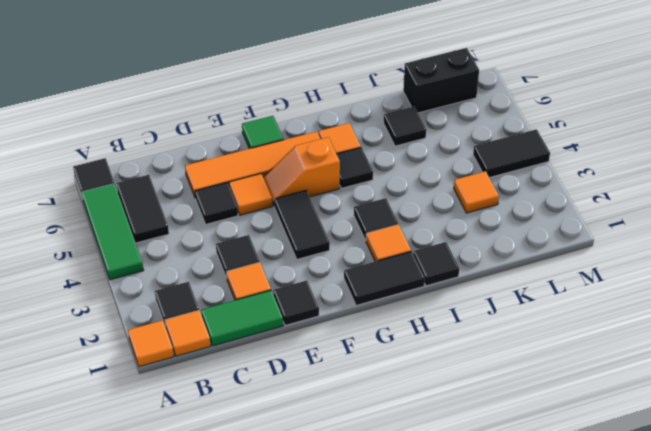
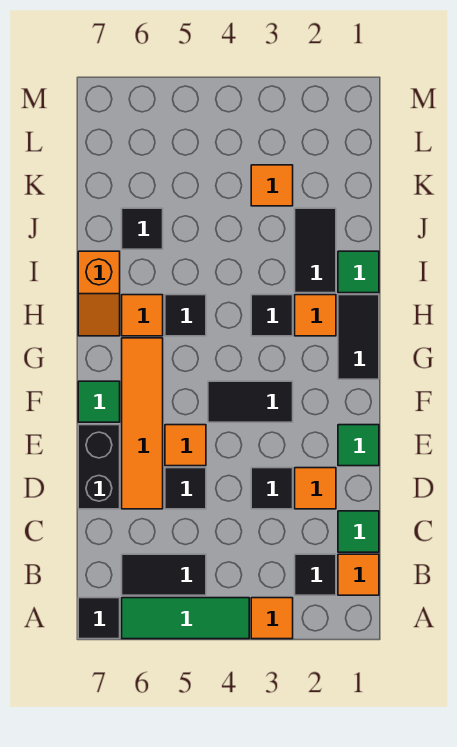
orange 1x1 tile [128,320,174,367] -> orange 1x1 tile moved to [251,598,293,639]
green 1x2 tile [201,290,283,346] -> green 1x1 tile [338,511,379,552]
black 1x1 tile [273,281,319,326] -> green 1x1 tile [338,425,379,466]
orange 1x2 slope [263,137,340,205] -> orange 1x2 slope moved to [78,251,120,336]
black 1x1 tile [413,242,459,286] -> green 1x1 tile [338,251,379,293]
black 1x2 brick [403,48,479,113] -> black 1x2 brick moved to [78,425,120,509]
black 1x2 tile [473,129,550,178] -> black 1x2 tile moved to [295,208,336,293]

